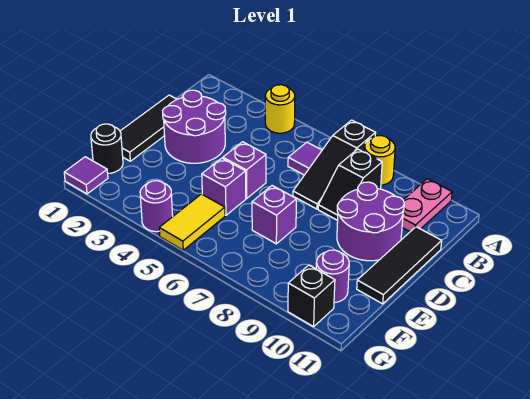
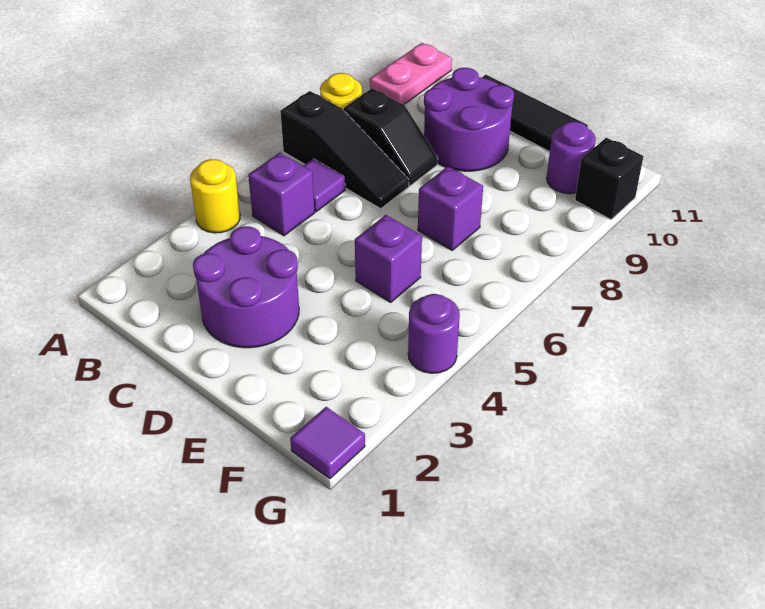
pink 1x2 plate [402,179,452,232] -> pink 1x2 plate turned to [370,43,452,105]
black 1x3 tile [120,95,177,161] -> none
purple 1x1 brick [223,142,266,198] -> purple 1x1 brick moved to [248,153,315,236]
black 1x1 round brick [91,124,123,173] -> none
yellow 1x2 tile [159,194,225,250] -> none

